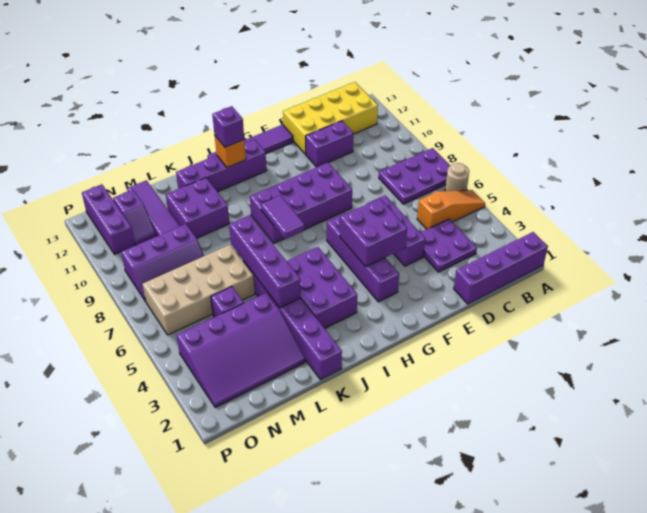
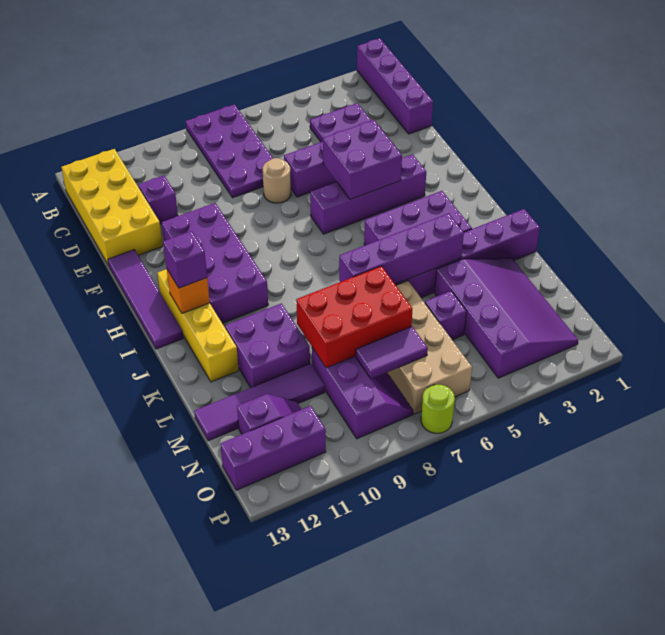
orange 1x3 slope [417,190,485,229] -> none
tan 1x1 round brick [445,163,469,191] -> tan 1x1 round brick moved to [263,158,291,203]
purple 2x3 plate [379,148,450,204] -> purple 2x4 plate [186,104,273,198]
purple 1x2 brick [306,121,353,167] -> purple 1x1 brick [138,175,178,224]
purple 2x4 brick [250,163,352,243] -> purple 2x4 brick moved to [162,203,268,323]
purple 1x4 brick [176,140,267,192] -> yellow 1x4 brick [158,269,239,382]
purple 1x2 tile [261,196,305,239] -> purple 1x2 tile moved to [356,326,428,379]
none -> red 2x3 brick [296,266,413,368]
none -> lime 1x1 round brick [421,385,455,433]

